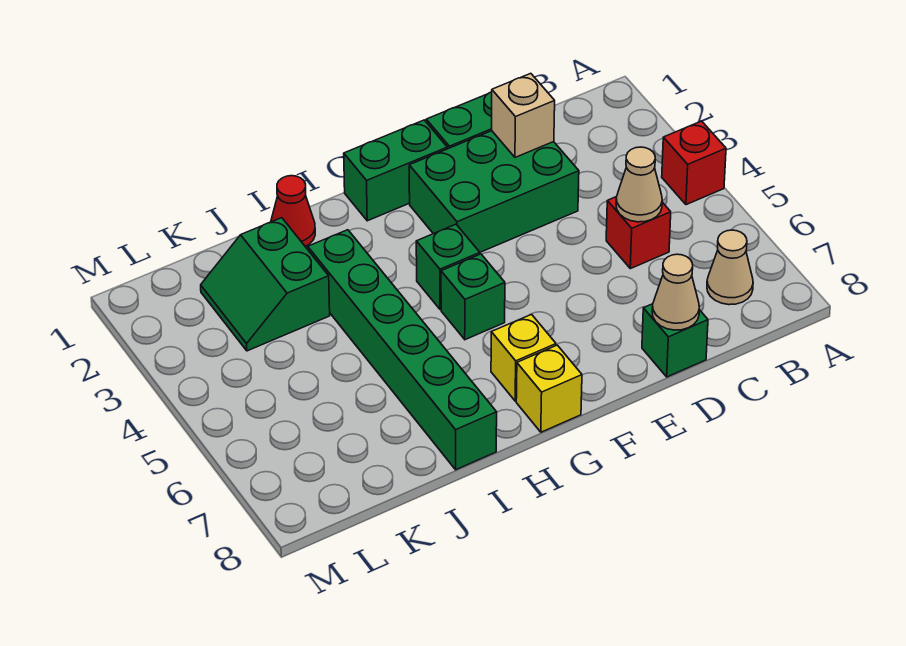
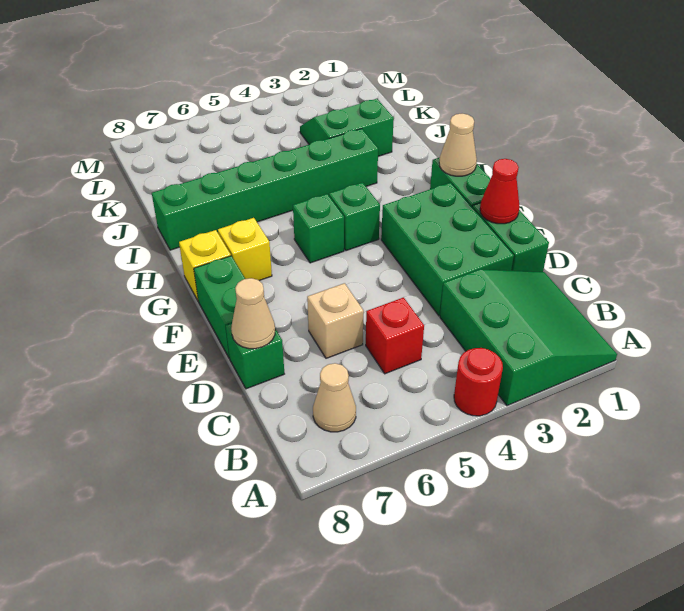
none -> green 3x3 slope [440,269,617,406]
red 1x1 brick [662,121,726,205] -> red 1x1 round brick [454,348,503,416]
tan 1x1 cone [616,147,662,222] -> tan 1x1 cone moved to [439,113,477,176]
tan 1x1 brick [492,73,555,157] -> tan 1x1 brick moved to [307,283,364,358]
none -> green 1x2 brick [194,256,245,358]
red 1x1 cone [271,176,315,246] -> red 1x1 cone moved to [480,159,520,224]

